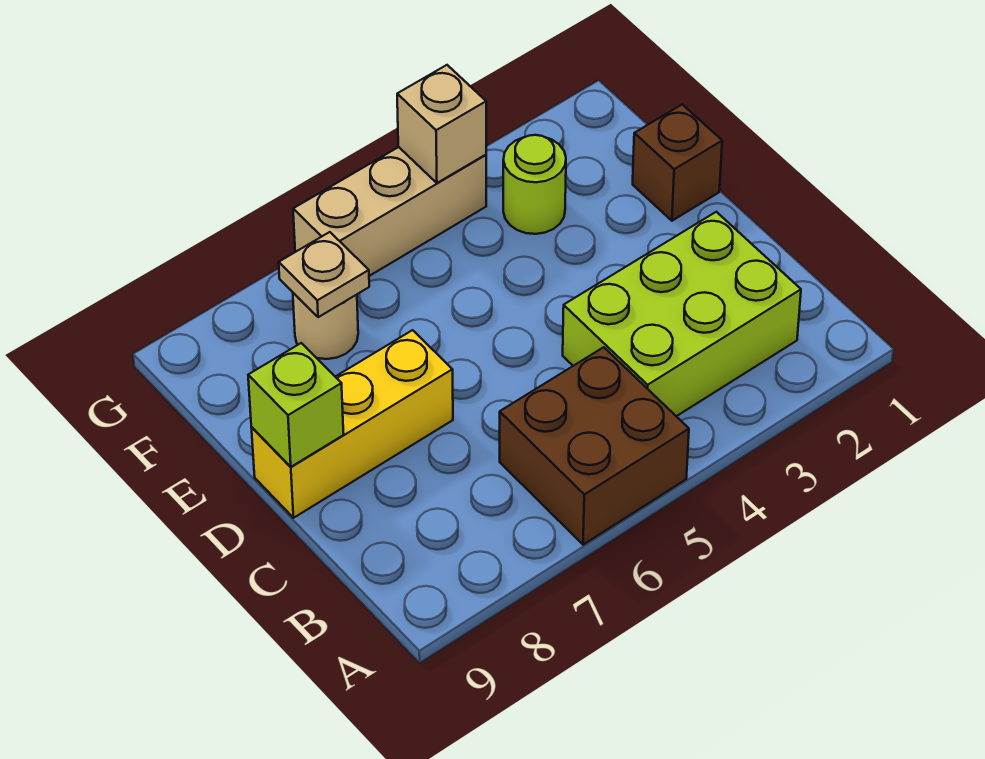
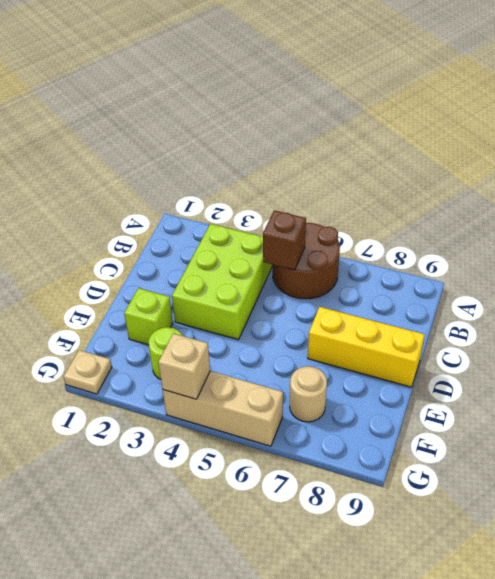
brown 2x2 brick [500,347,689,545] -> brown 2x2 round brick [273,223,340,299]
lime 2x3 brick [563,212,801,416] -> lime 2x3 brick turned to [172,224,273,340]
lime 1x1 brick [248,343,344,467] -> lime 1x1 brick moved to [124,288,173,345]
brown 1x1 brick [633,105,722,221] -> brown 1x1 brick moved to [263,210,306,270]
tan 1x1 plate [279,232,369,317] -> tan 1x1 plate moved to [63,350,112,394]

